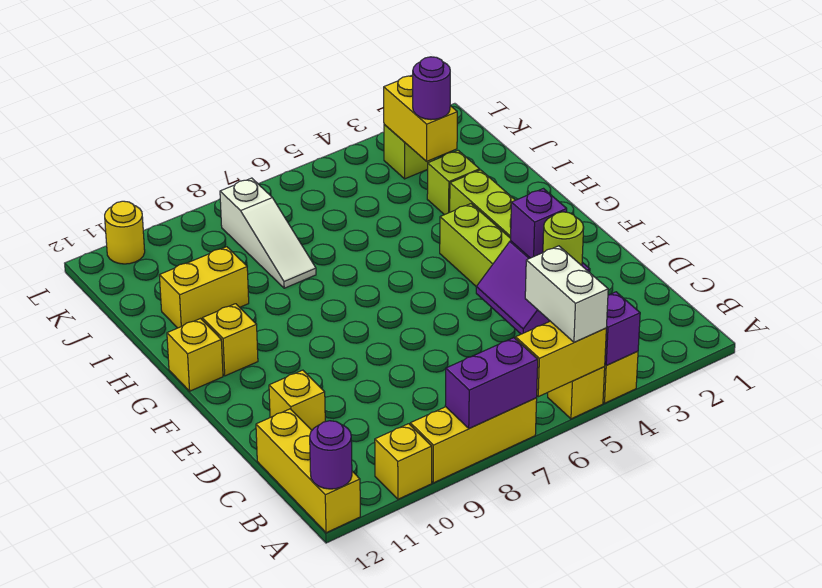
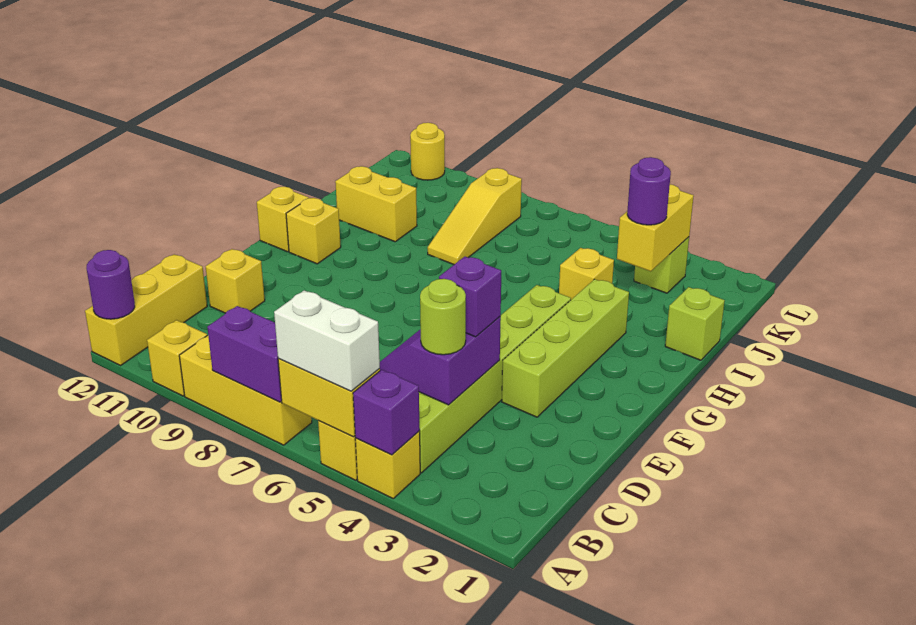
white 1x2 brick [525,246,608,342] -> white 1x2 brick turned to [274,290,380,391]
lime 1x1 brick [427,150,480,215] -> lime 1x1 brick moved to [665,287,725,360]
none -> yellow 1x1 brick [559,248,614,299]
white 1x3 slope [220,178,316,288] -> yellow 1x3 slope [427,168,522,264]

